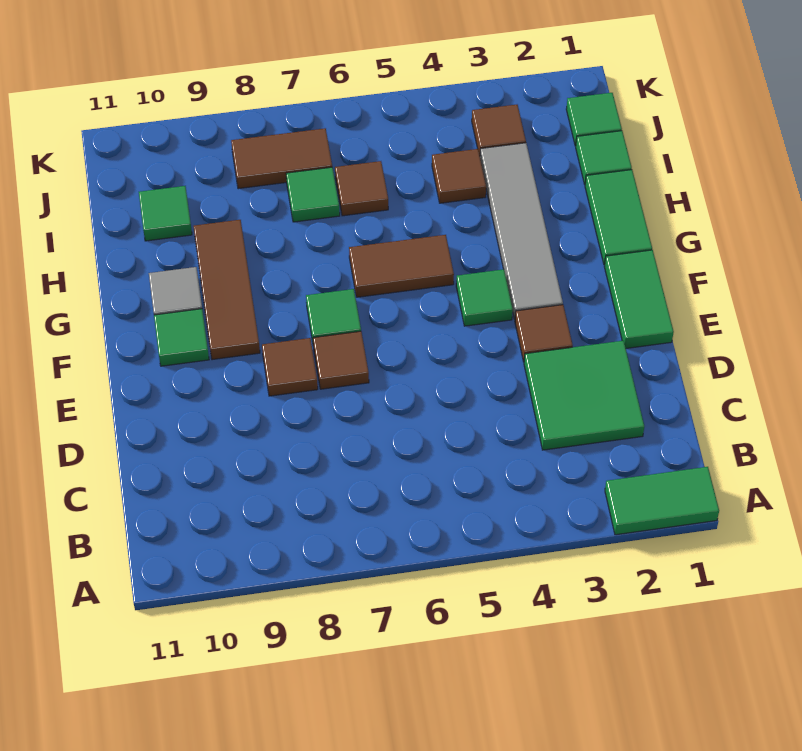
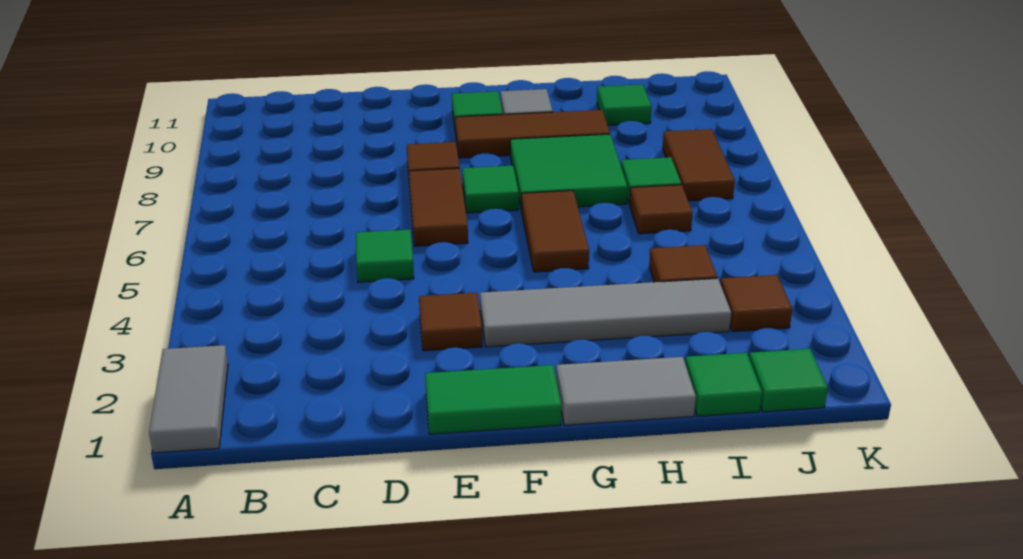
green 1x2 tile [605,467,719,535] -> grey 1x2 tile [149,345,228,453]
green 2x2 tile [524,341,644,450] -> green 2x2 tile moved to [510,134,627,207]
brown 1x1 tile [313,331,369,389] -> brown 1x2 tile [409,168,468,246]
green 1x1 tile [456,269,513,326] -> green 1x1 tile moved to [356,230,414,282]
green 1x2 tile [585,170,652,265] -> grey 1x2 tile [556,357,696,425]

